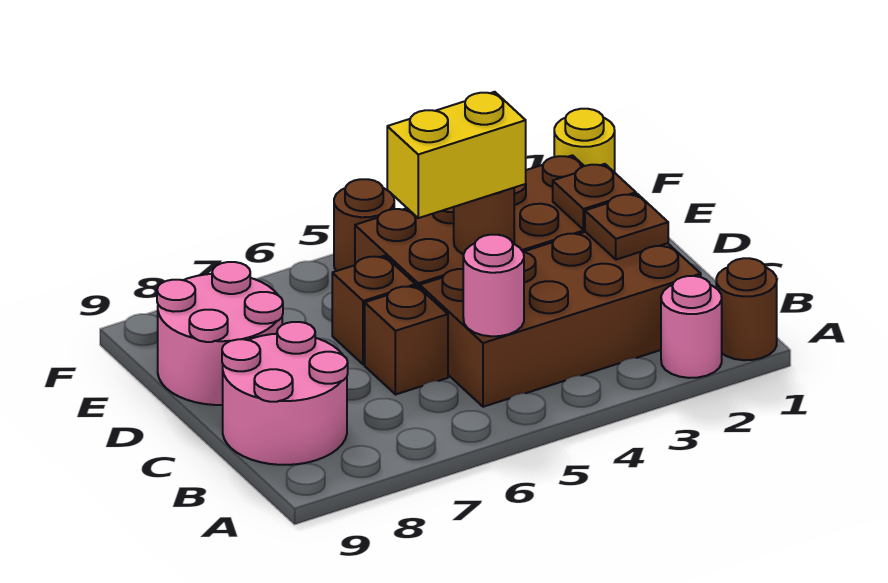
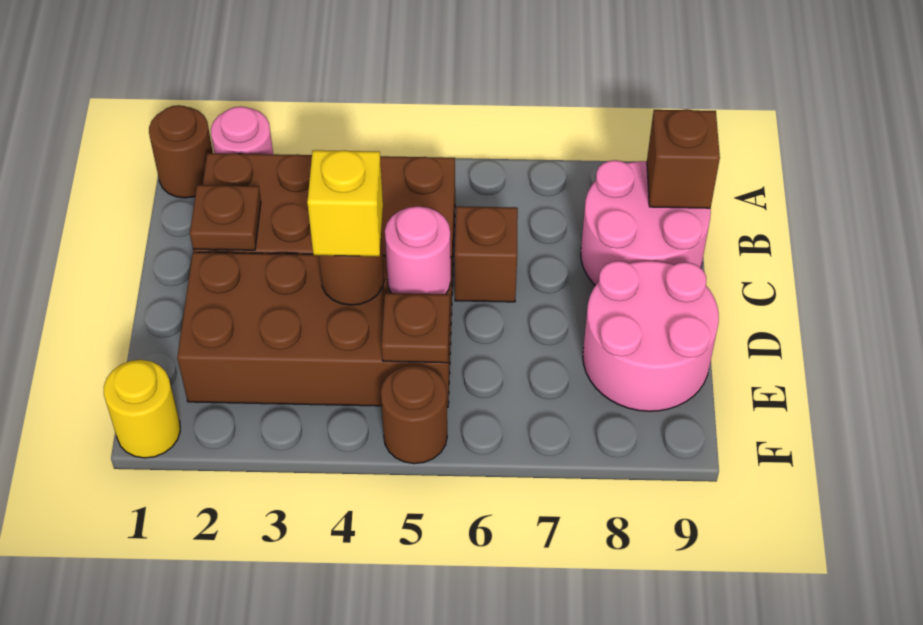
pink 1x1 round brick [463,235,524,336] -> pink 1x1 round brick moved to [385,206,451,294]
brown 1x1 plate [553,164,636,230] -> brown 1x1 plate moved to [382,293,450,363]
yellow 1x2 brick [387,92,526,218] -> yellow 1x1 brick [307,150,383,256]
brown 1x1 brick [332,256,416,365] -> brown 1x1 brick moved to [647,109,720,208]

